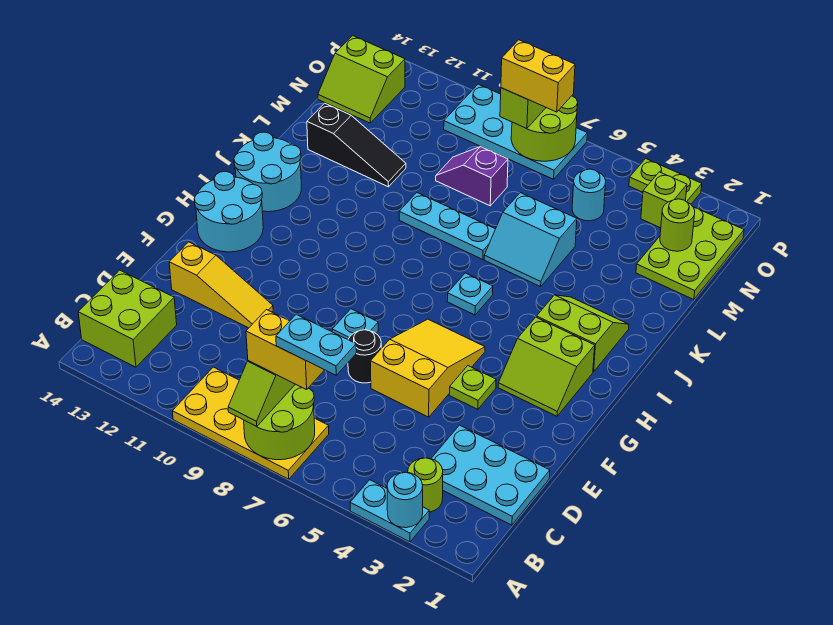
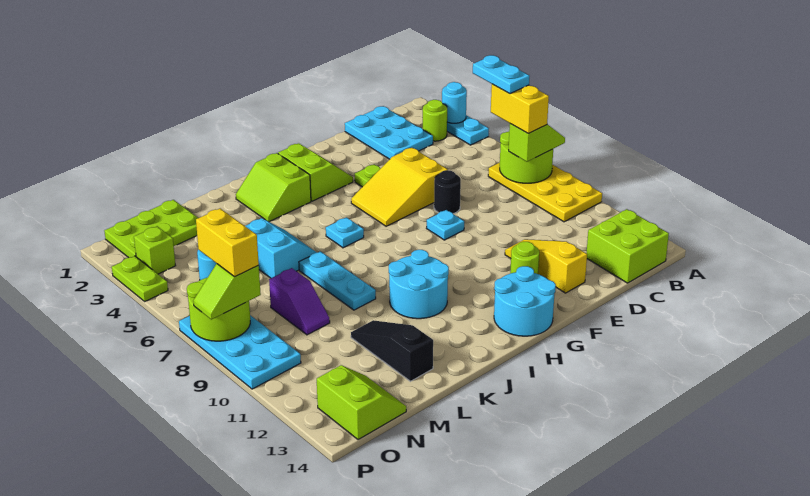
cyan 2x2 round brick [234,132,301,212] -> cyan 2x2 round brick moved to [389,250,449,319]
lime 1x1 round brick [660,199,695,251] -> lime 1x1 round brick moved to [510,242,539,274]

